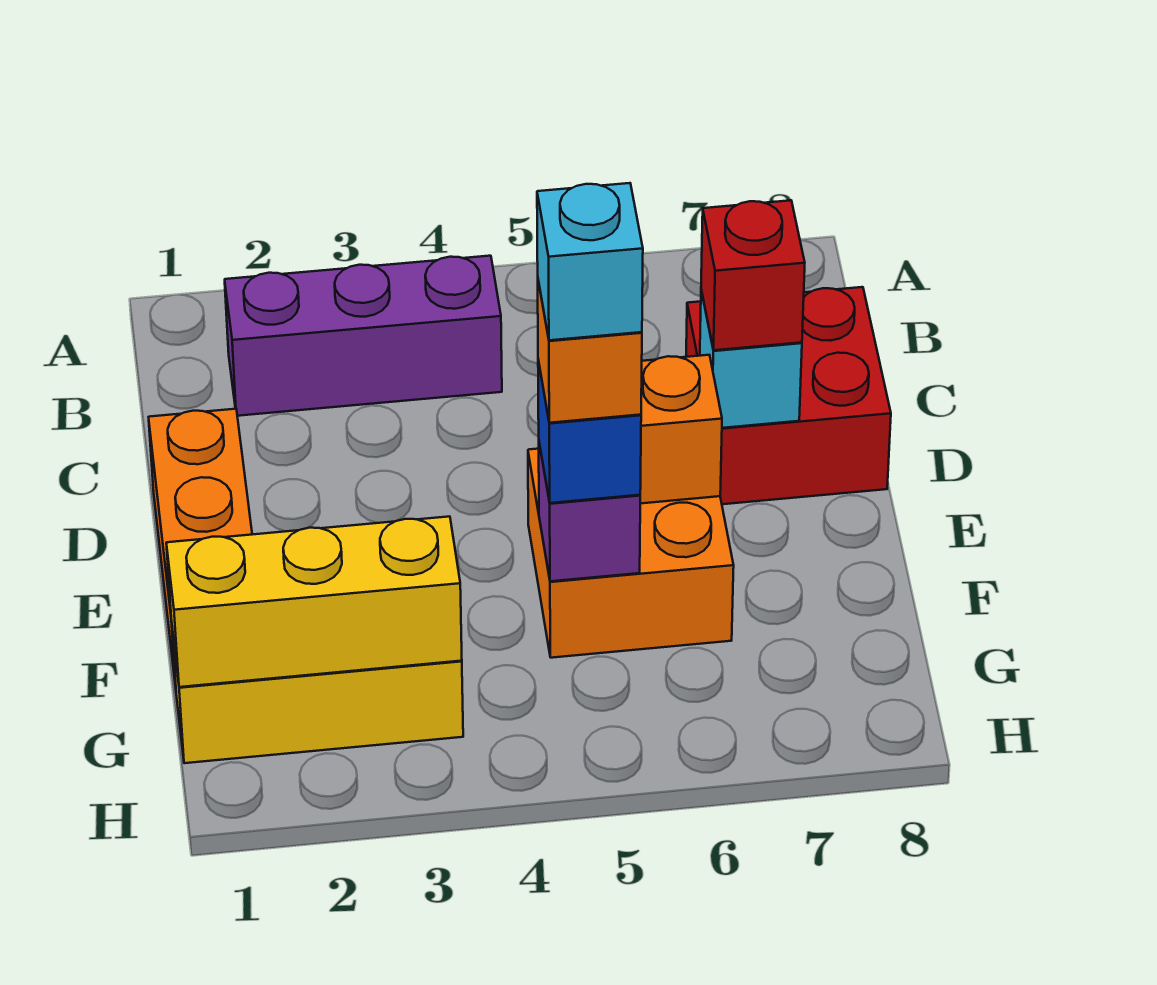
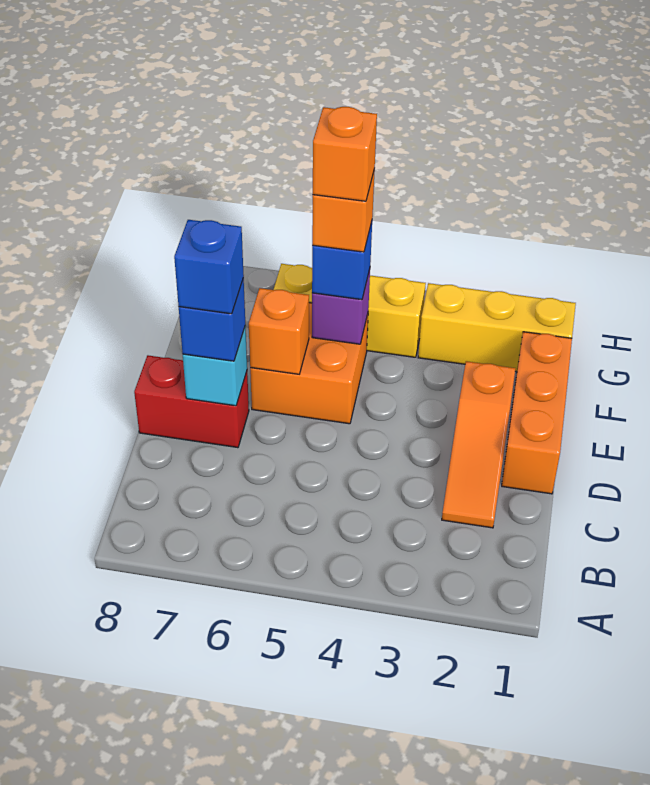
purple 1x3 brick [225,256,502,416] -> none
none -> orange 1x3 slope [442,361,516,528]
red 2x2 brick [686,287,891,504] -> red 1x2 brick [134,355,249,448]
red 1x1 brick [701,200,805,350] -> blue 1x1 brick [179,278,245,361]
none -> blue 1x1 brick [174,220,244,314]
cyan 1x1 brick [537,183,643,340] -> orange 1x1 brick [313,107,377,201]
yellow 1x3 brick [166,516,462,687] -> yellow 1x3 brick moved to [274,264,426,357]

